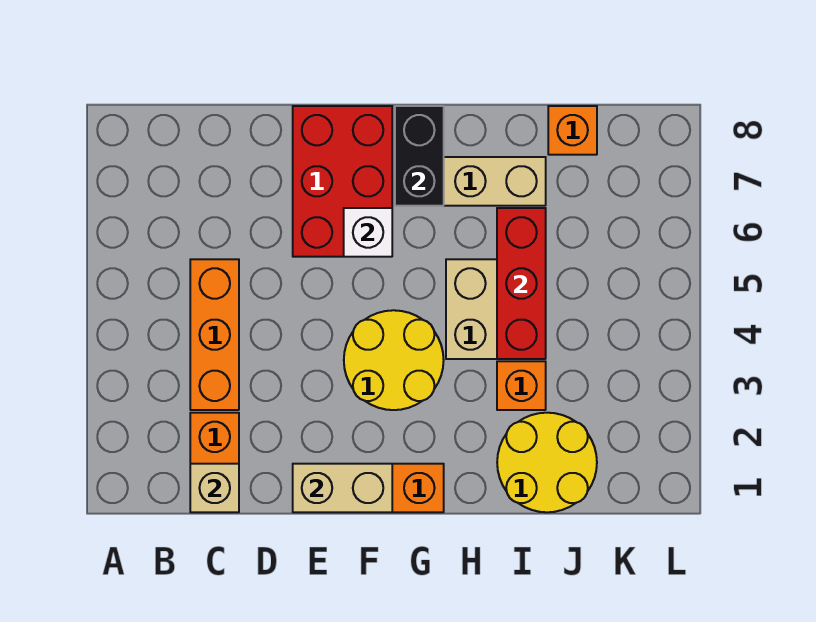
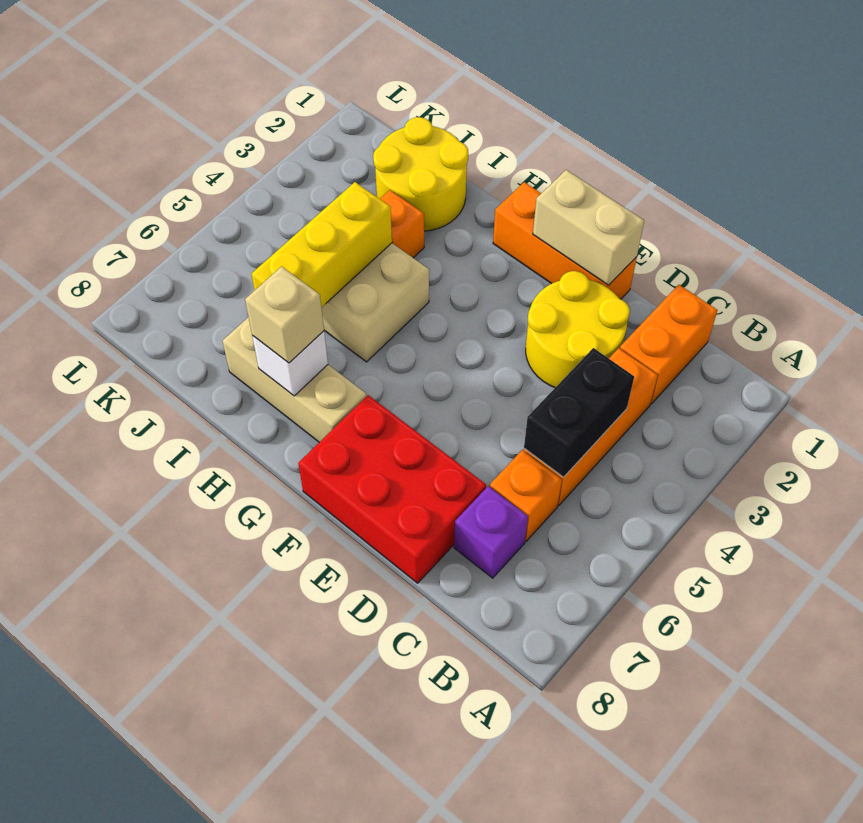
tan 1x1 brick [190,464,239,512] -> tan 1x1 brick moved to [245,266,324,363]
none -> purple 1x1 brick [454,486,528,578]
red 2x3 brick [293,106,392,257] -> red 2x3 brick turned to [298,395,486,583]
yellow 2x2 round brick [344,310,444,410] -> yellow 2x2 round brick moved to [526,271,630,387]
white 1x1 brick [344,208,392,257] -> white 1x1 brick moved to [252,331,328,396]
black 1x2 brick [395,106,444,206] -> black 1x2 brick moved to [524,348,634,477]
red 1x3 brick [497,208,546,359] -> yellow 1x3 brick [251,182,392,308]
orange 1x1 brick [548,106,597,155] -> orange 1x1 brick moved to [490,450,562,541]

